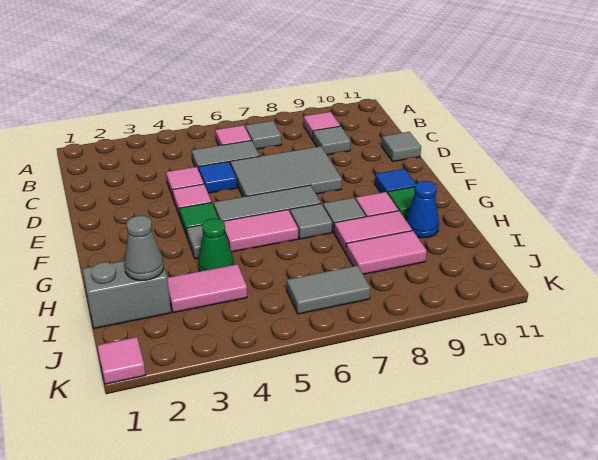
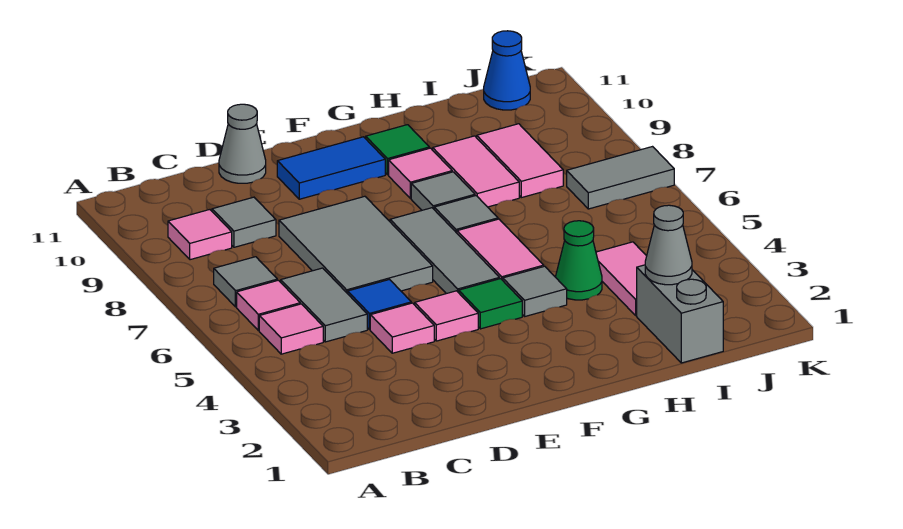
grey 1x1 tile [381,132,421,162] -> grey 1x1 cone [219,104,266,183]
blue 1x1 tile [375,169,416,194] -> blue 1x2 tile [277,137,385,199]
blue 1x1 cone [406,181,439,238] -> blue 1x1 cone moved to [484,31,530,110]
grey 1x2 tile [287,266,370,314] -> grey 1x2 tile turned to [567,147,674,209]
pink 1x1 tile [97,337,145,384] -> pink 1x1 tile moved to [259,304,323,354]

